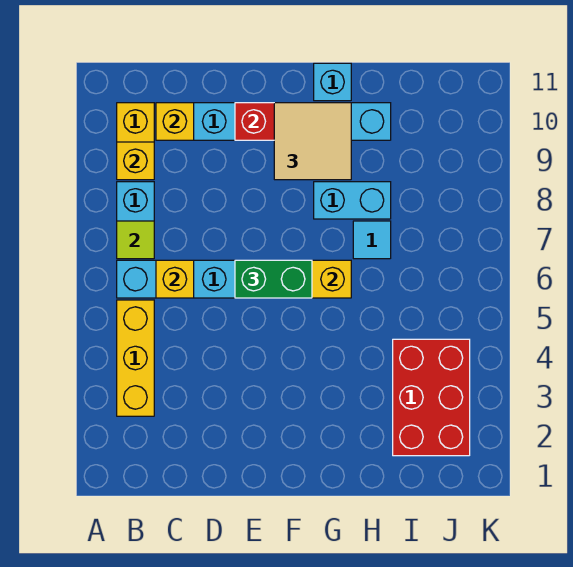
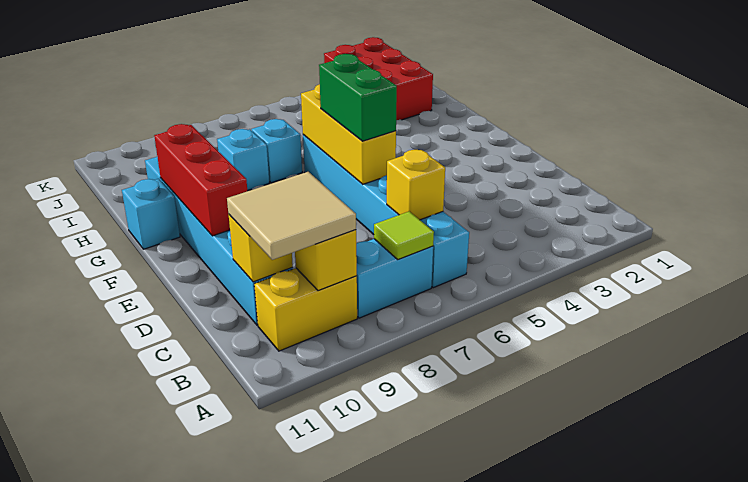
yellow 1x3 brick [117,300,154,416] -> none
tan 2x2 tile [274,103,351,180] -> tan 2x2 tile moved to [227,172,356,260]
cyan 1x2 brick [314,182,391,219] -> cyan 1x1 brick [217,129,269,191]
cyan 1x1 tile [353,221,391,259] -> cyan 1x1 brick [251,119,302,183]
red 2x3 brick [393,339,470,456] -> red 2x3 brick turned to [324,37,433,120]

